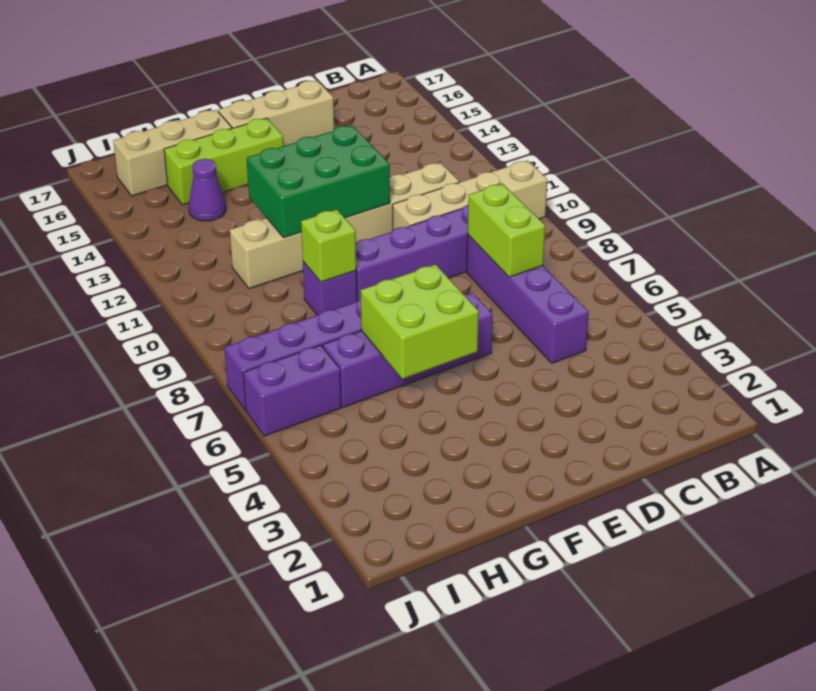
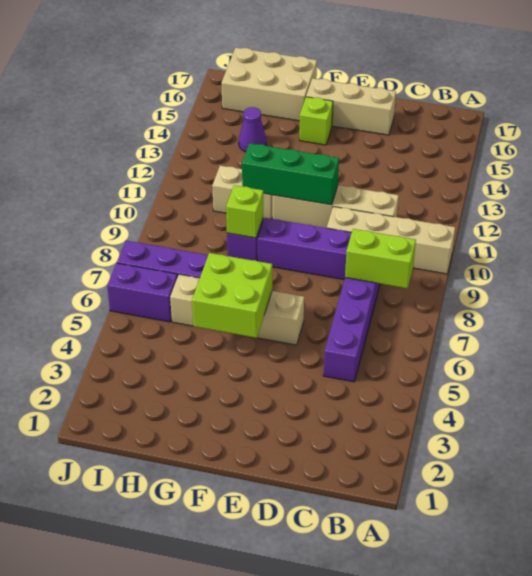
lime 1x2 brick [468,184,545,277] -> lime 1x2 brick turned to [345,229,416,288]
purple 1x4 brick [323,292,493,407] -> tan 1x4 brick [170,274,304,345]
green 2x3 brick [247,125,390,238] -> green 1x3 brick [242,143,339,205]
lime 1x3 brick [164,118,283,205] -> lime 1x1 brick [299,97,333,145]
tan 1x3 brick [113,110,232,196] -> tan 2x3 brick [222,48,317,121]

